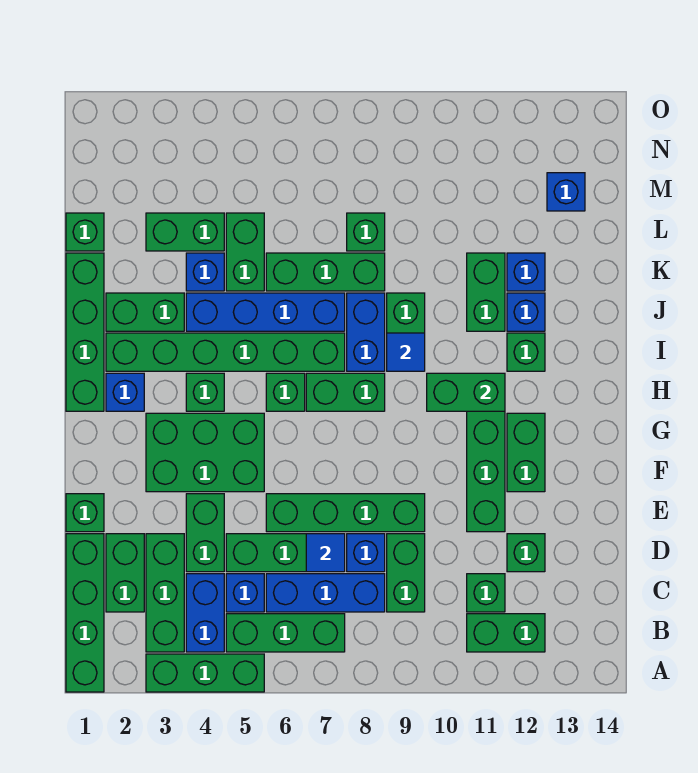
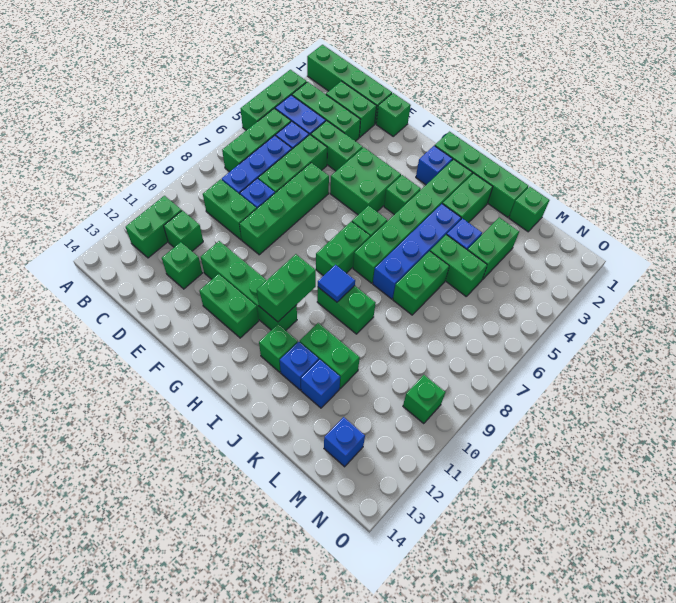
blue 1x1 tile [306,534,345,572] -> none
green 2x3 brick [146,413,264,492] -> green 2x2 brick [330,147,401,215]
blue 1x2 brick [347,293,385,371] -> none
green 1x3 brick [266,253,385,291] -> green 1x2 brick [393,251,449,315]
green 1x1 brick [347,213,385,251] -> green 1x1 brick moved to [403,375,445,424]

